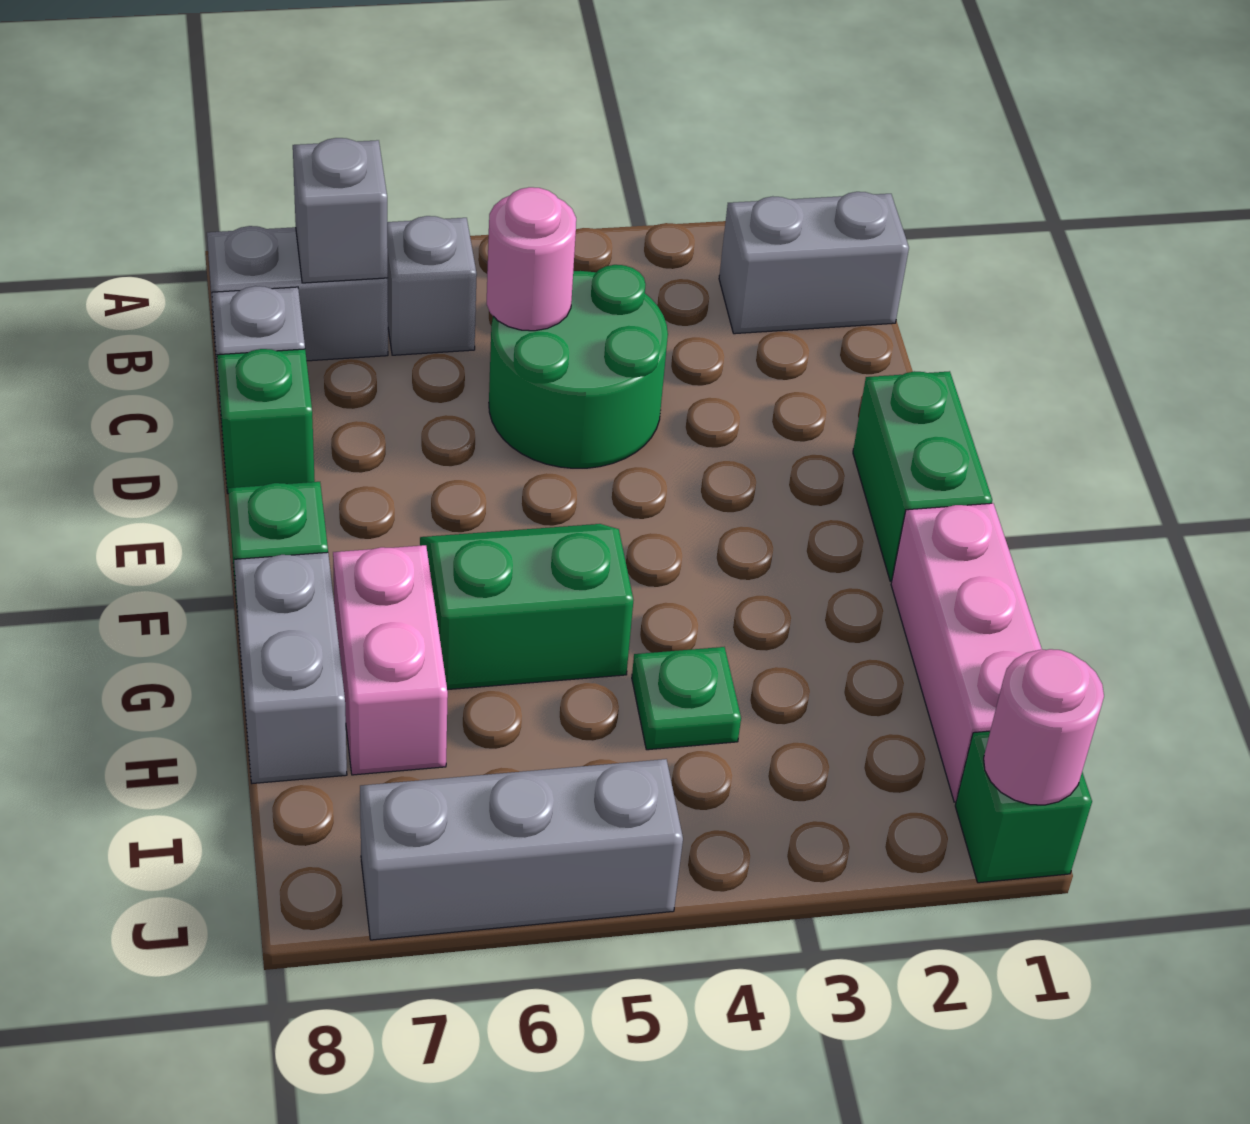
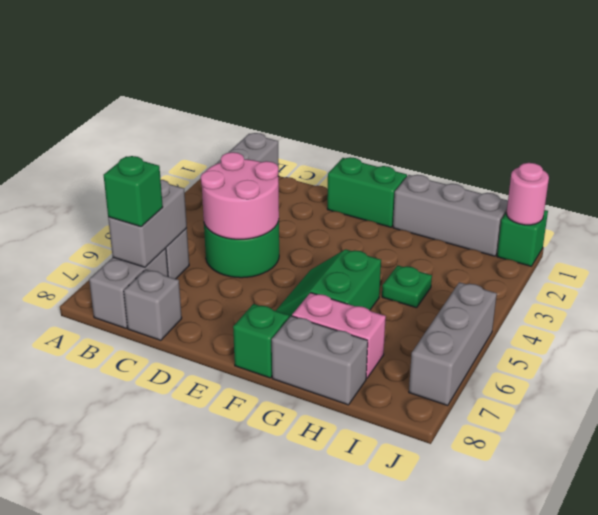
grey 1x1 brick [293,138,388,283] -> grey 1x2 brick [108,180,187,267]
pink 1x1 round brick [487,187,576,331] -> pink 2x2 round brick [201,152,279,239]
green 1x1 brick [217,349,315,494] -> green 1x1 brick moved to [104,156,163,227]
pink 1x3 brick [891,503,1042,802] -> grey 1x3 brick [393,175,508,256]

